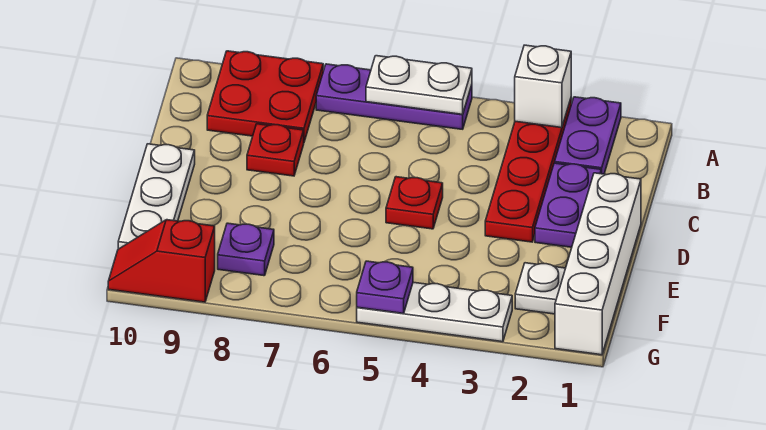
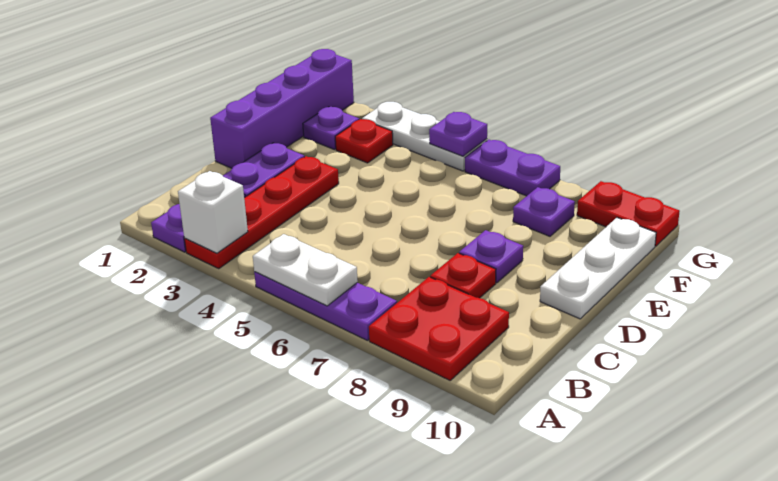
white 1x4 brick [555,173,641,355] -> purple 1x4 brick [210,49,354,168]
red 1x1 plate [386,177,443,229] -> red 1x1 plate moved to [335,119,393,163]
none -> purple 1x1 plate [459,230,523,283]
white 1x1 plate [515,263,566,314] -> purple 1x1 plate [303,107,359,150]
none -> purple 1x2 plate [465,140,560,196]
red 1x2 slope [108,220,215,302] -> red 1x2 plate [577,181,680,246]

